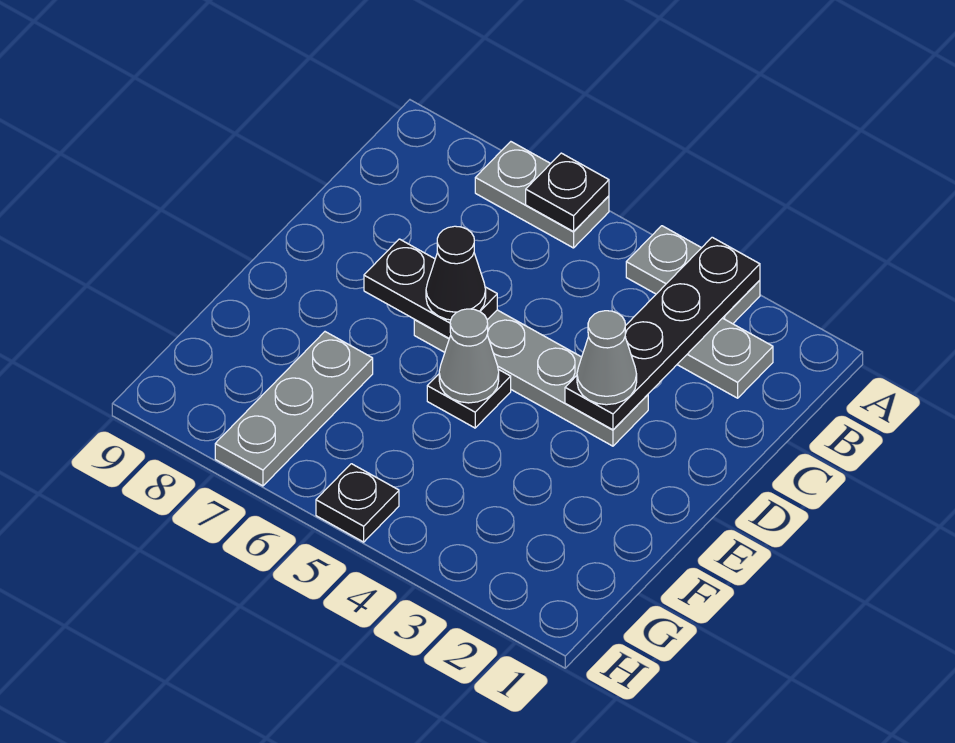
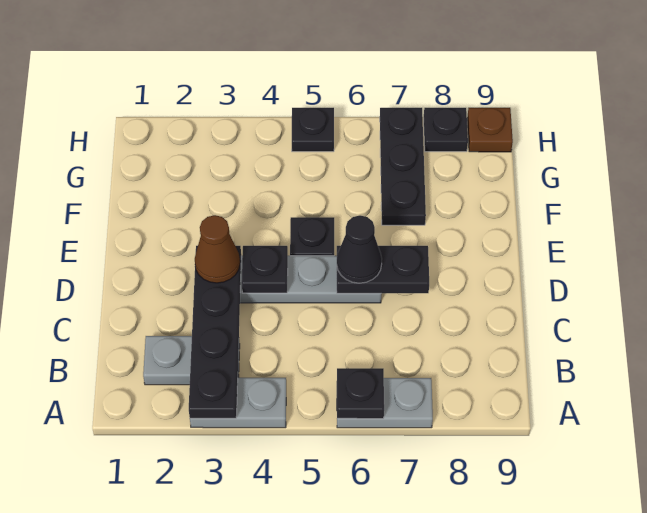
grey 1x1 cone [577,311,637,405] -> brown 1x1 cone [195,215,240,283]
none -> black 1x1 plate [242,246,288,293]
grey 1x1 cone [439,309,499,403] -> none
grey 1x3 plate [215,332,373,486] -> black 1x3 plate [380,108,426,225]
none -> black 1x1 plate [424,108,468,152]
none -> brown 1x1 plate [467,108,513,152]

